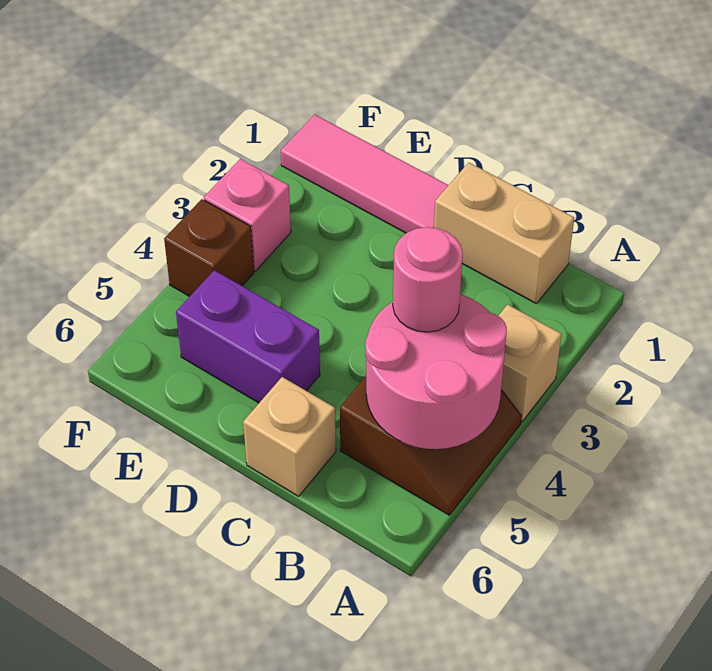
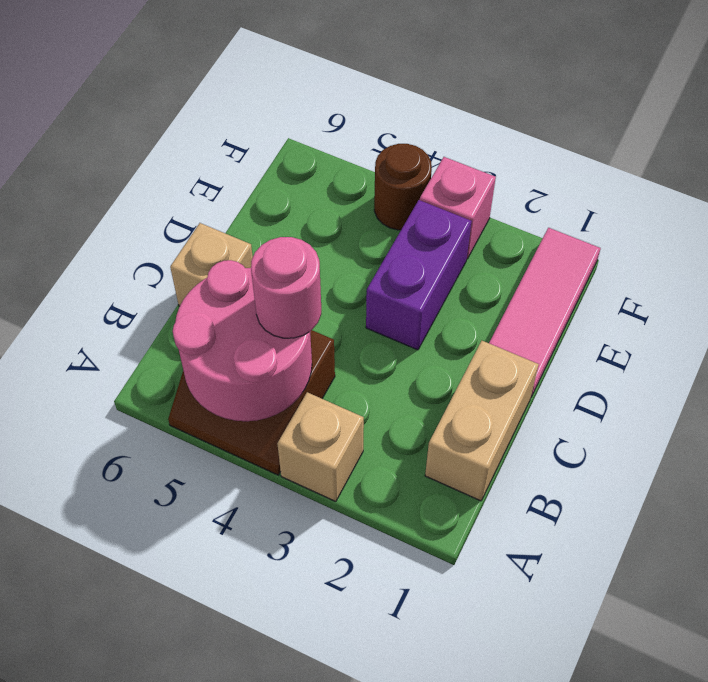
purple 1x2 brick [176,270,320,403] -> purple 1x2 brick moved to [366,200,472,350]
brown 1x1 brick [164,199,254,297] -> brown 1x1 round brick [374,144,432,230]

